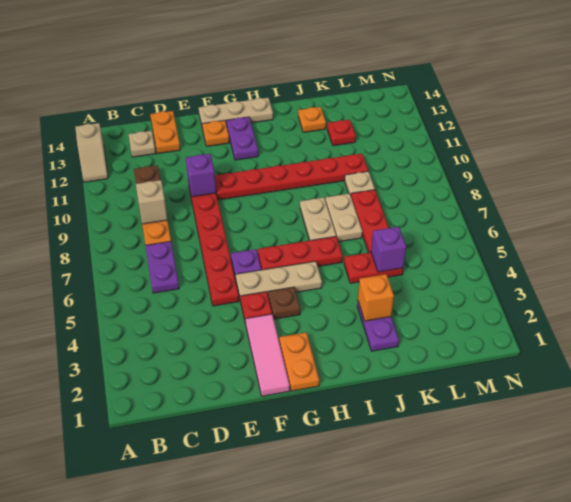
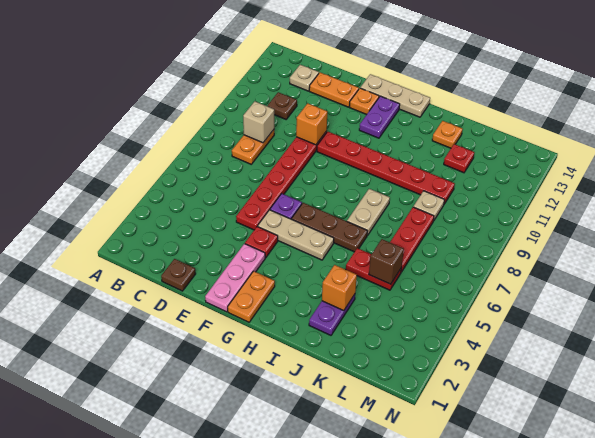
tan 1x2 slope [75,123,108,182] -> none
purple 1x2 plate [146,241,179,293] -> none
orange 1x2 plate [150,111,180,154] -> orange 1x2 plate turned to [309,73,359,107]
purple 1x1 brick [186,154,216,197] -> orange 1x1 brick [296,103,327,145]
pink 1x3 tile [245,314,290,396] -> pink 1x3 plate [205,244,265,312]
brown 1x1 plate [268,287,300,319] -> brown 1x1 plate moved to [161,259,196,291]
red 1x3 plate [258,236,343,270] -> brown 1x3 plate [292,203,367,252]
tan 1x2 plate [326,194,363,242] -> none
purple 1x1 brick [371,227,406,272] -> brown 1x1 brick [369,239,404,284]

